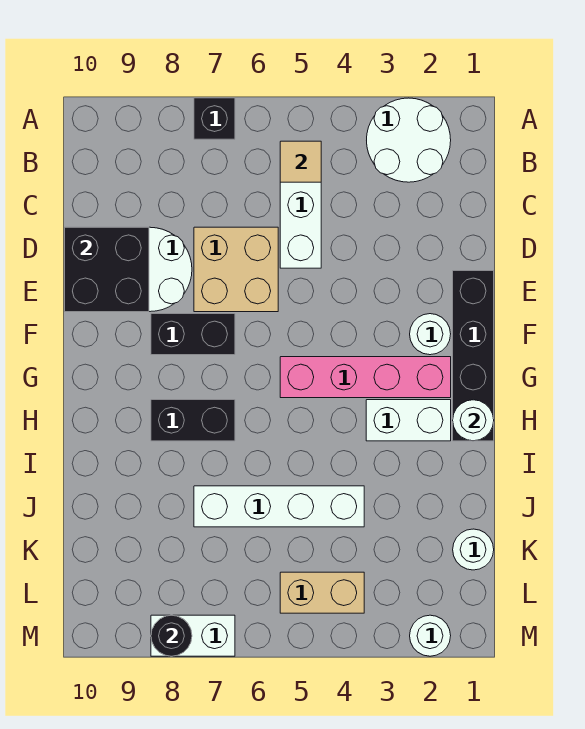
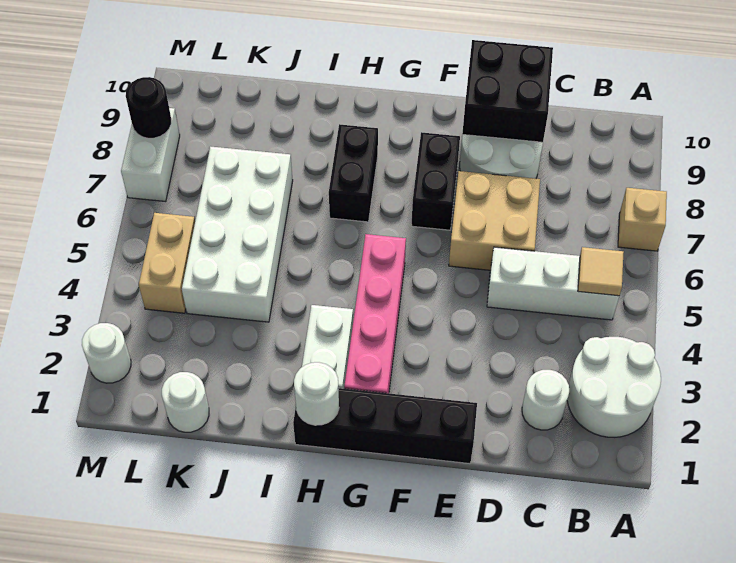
black 1x1 brick [194,98,235,139] -> tan 1x1 brick [618,188,667,251]
white 1x1 round brick [410,314,451,355] -> white 1x1 round brick moved to [522,370,569,430]
white 1x4 brick [194,486,364,527] -> white 2x4 brick [182,147,293,322]

